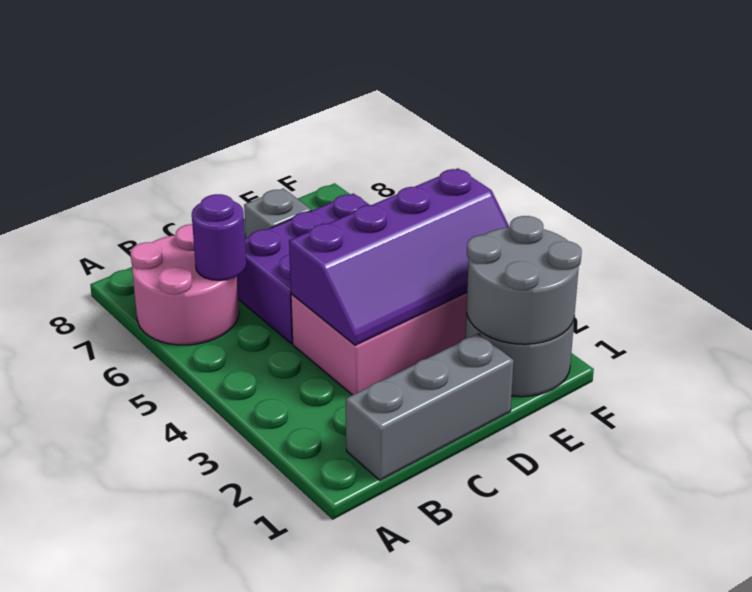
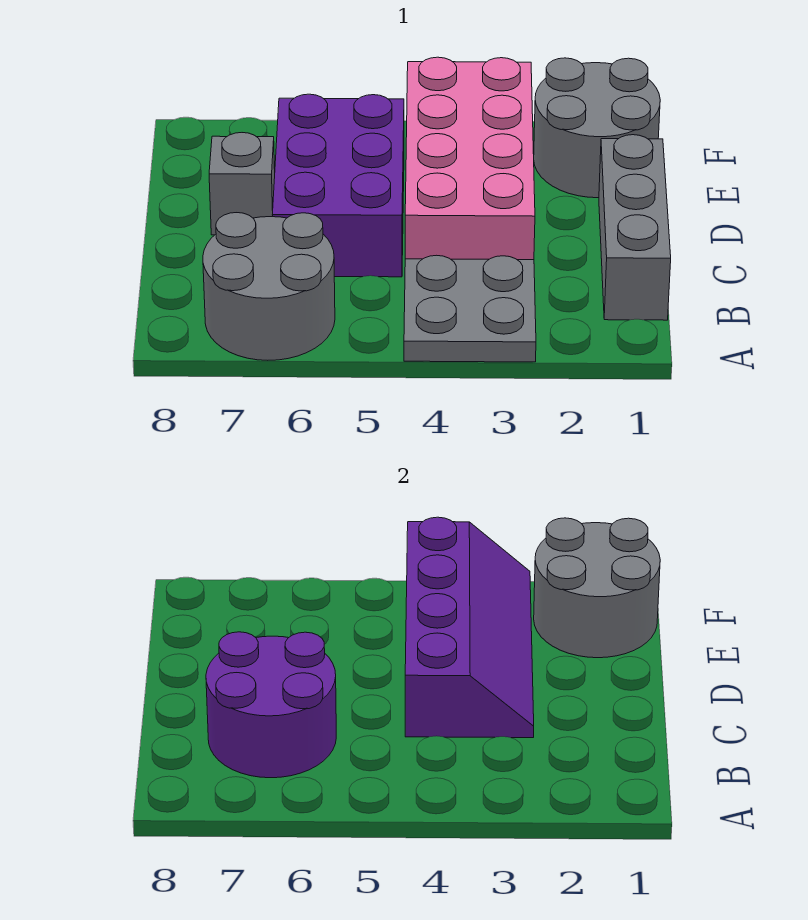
none -> grey 2x2 plate [404,255,536,362]
pink 2x2 round brick [131,224,239,345] -> grey 2x2 round brick [203,213,335,360]
purple 1x1 round brick [192,194,246,280] -> purple 2x2 round brick [206,632,336,778]

